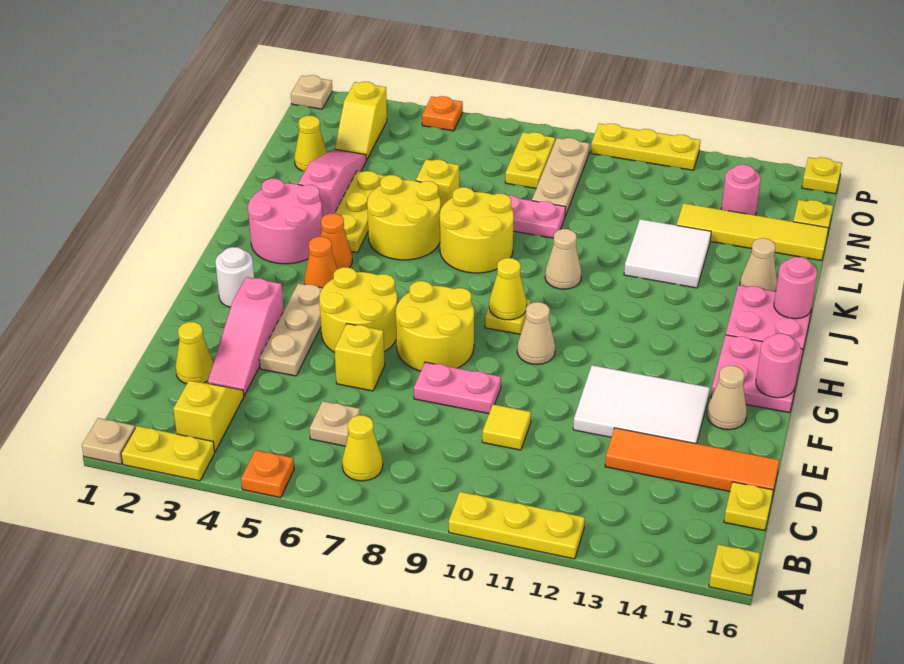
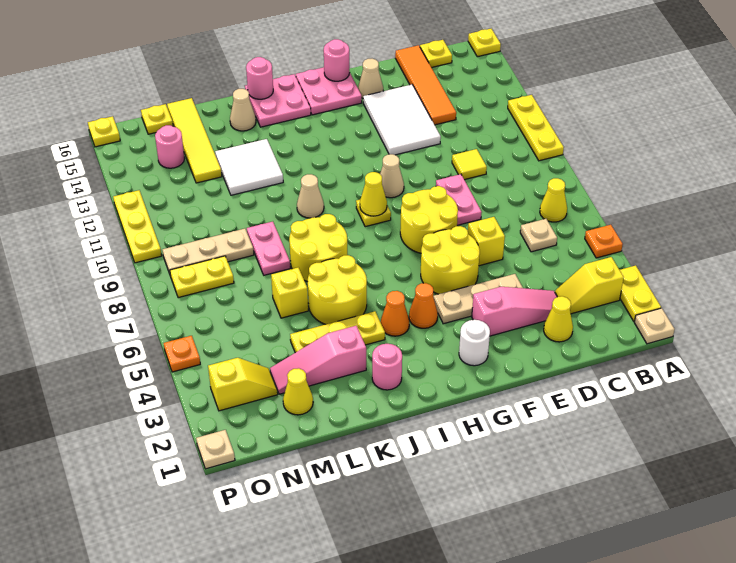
pink 2x2 round brick [248,179,322,264] -> pink 1x1 round brick [372,344,402,390]

